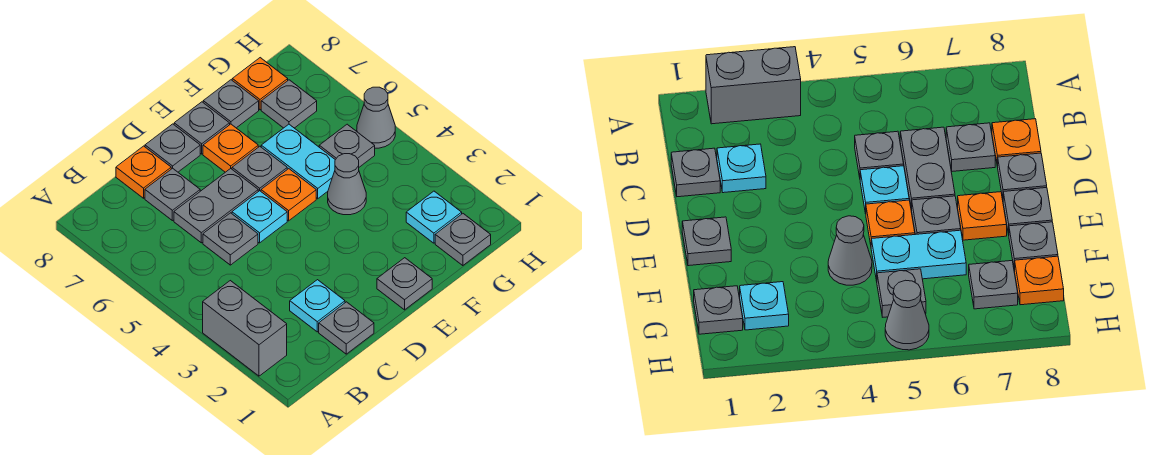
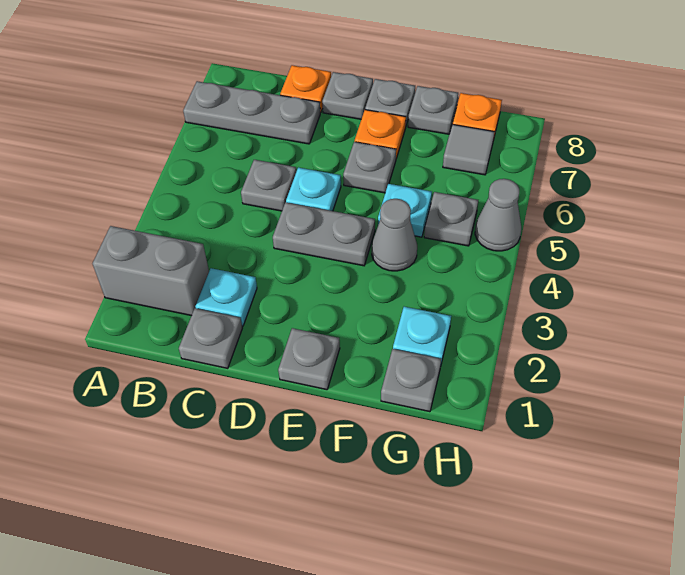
grey 1x2 brick [203,281,287,376] -> grey 1x2 brick turned to [93,226,209,316]
grey 1x2 plate [174,169,258,243] -> grey 1x2 plate moved to [273,202,375,266]
grey 1x1 plate [145,168,200,221] -> grey 1x3 plate [183,81,320,144]
orange 1x1 plate [261,169,316,221] -> none
cyan 1x2 plate [261,124,335,199] -> cyan 1x1 plate [378,184,432,237]
grey 1x1 plate [261,80,317,128] -> grey 1x1 tile [443,124,494,175]

